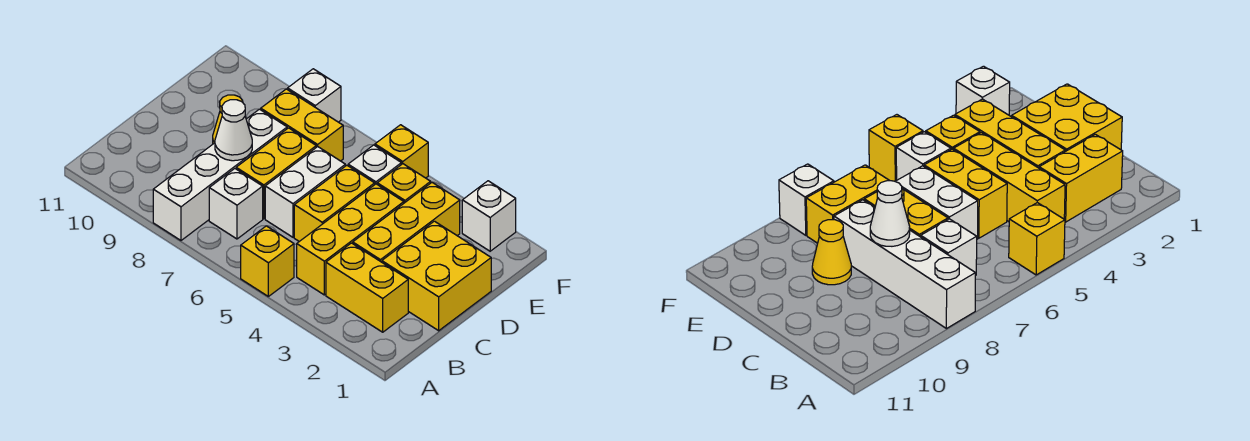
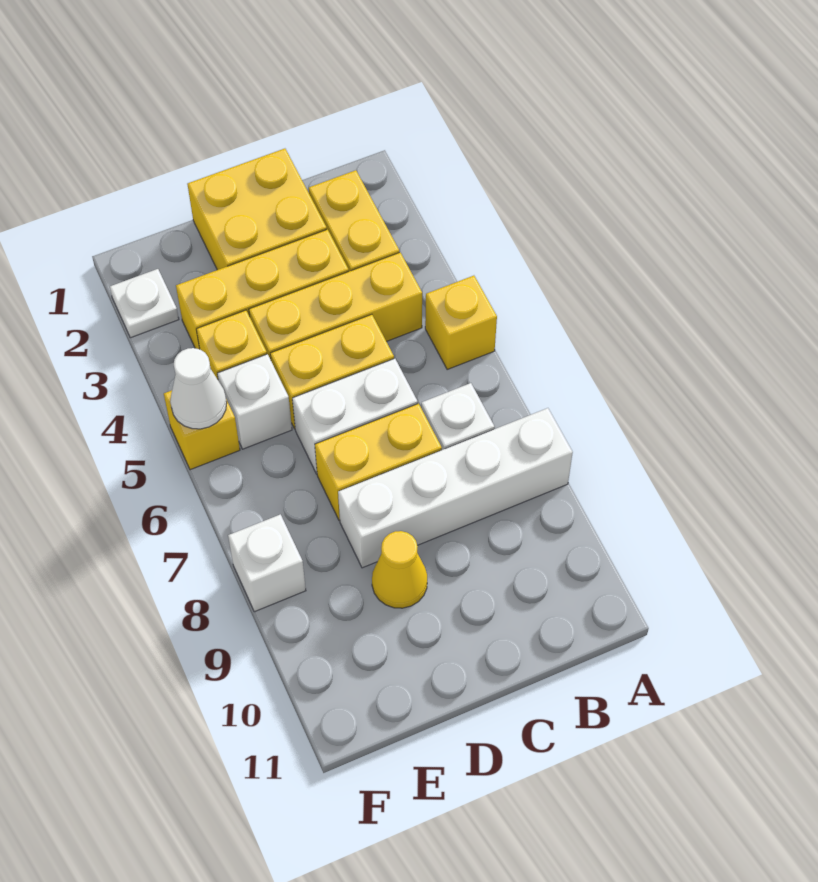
white 1x1 cone [215,100,252,161] -> white 1x1 cone moved to [170,348,227,429]
yellow 1x2 brick [261,89,343,161] -> none
white 1x1 brick [462,181,516,251] -> white 1x1 plate [110,269,179,338]

